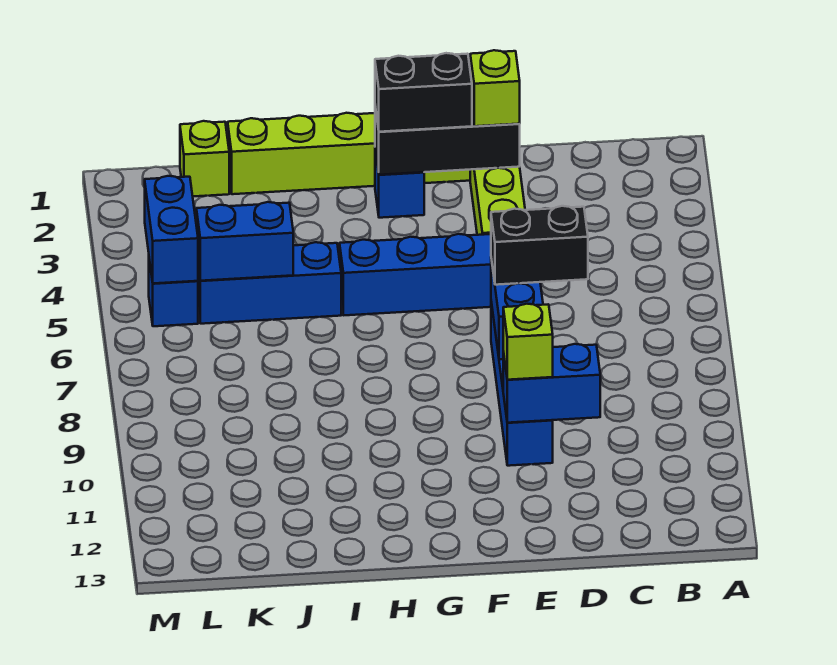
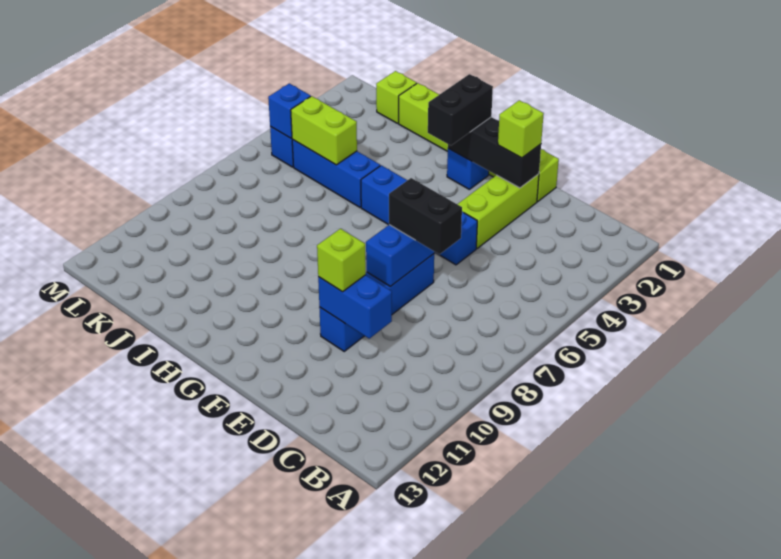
black 1x2 brick [375,53,472,132] -> black 1x2 brick turned to [428,74,493,146]
blue 1x2 brick [196,202,293,281] -> lime 1x2 brick [291,96,357,165]
blue 1x2 brick [145,176,198,283] -> blue 1x1 brick [268,83,311,138]

